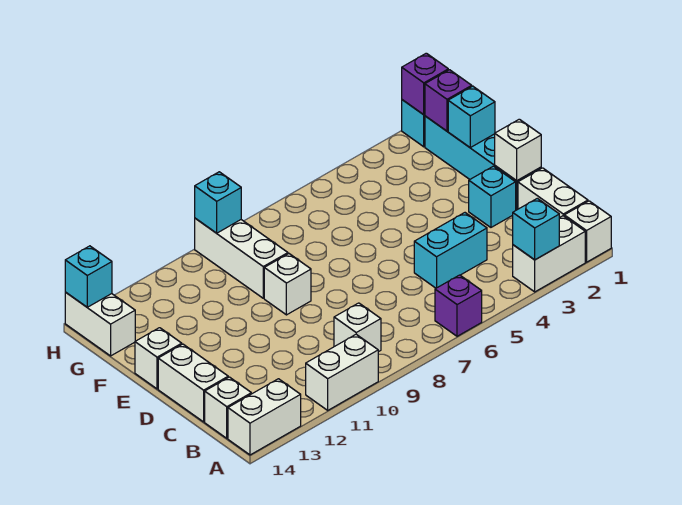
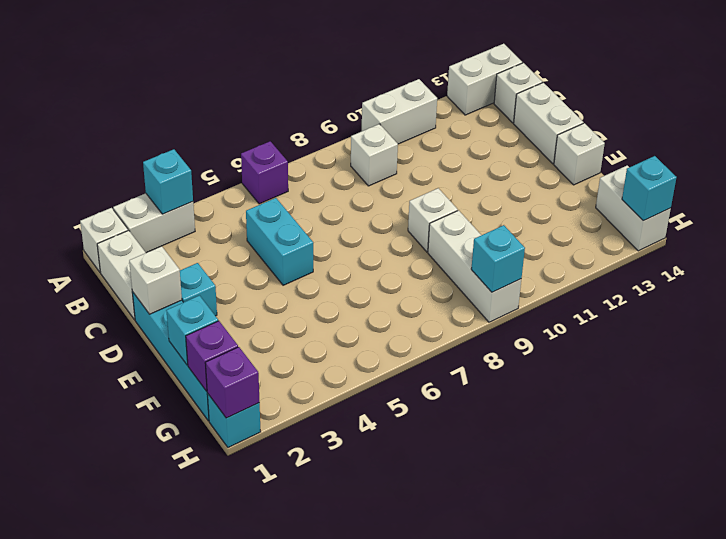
cyan 1x2 brick [414,213,487,288] -> cyan 1x2 brick turned to [246,198,313,285]

